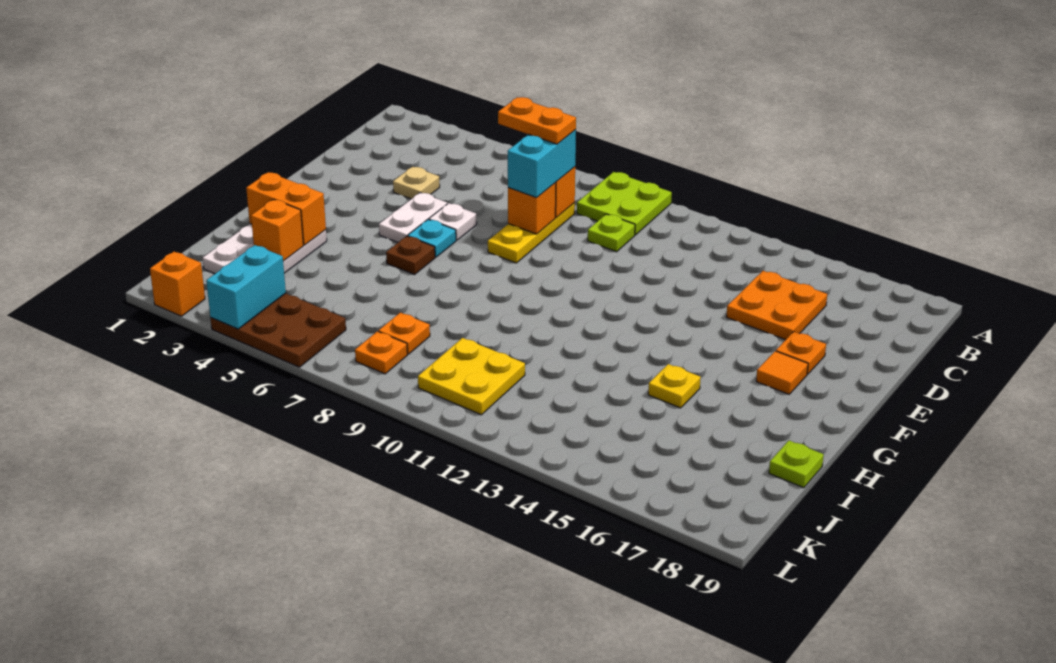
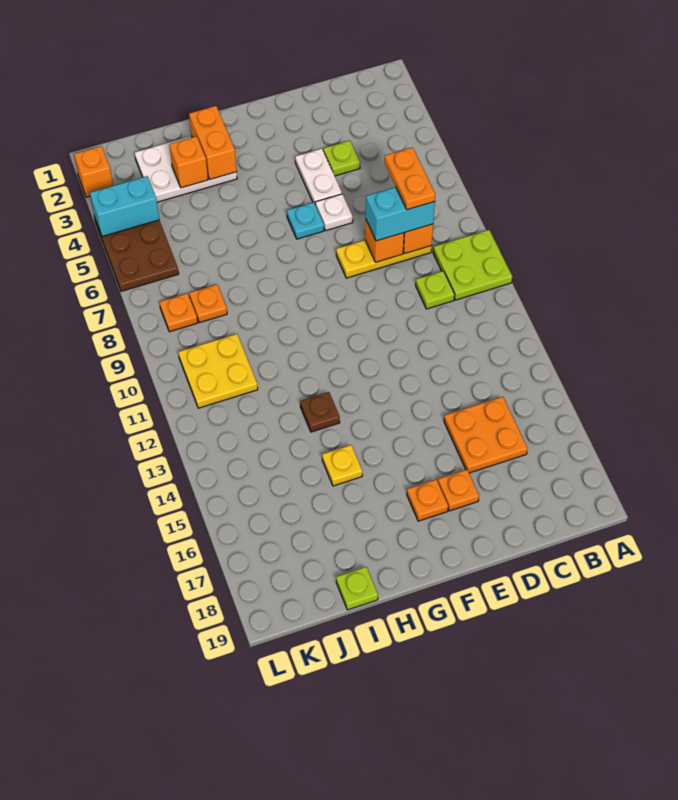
tan 1x1 plate [393,167,440,199] -> lime 1x1 plate [323,141,360,176]
white 1x2 plate [379,192,447,242] -> white 1x2 plate turned to [295,149,342,203]
orange 1x1 tile [756,351,808,394] -> orange 1x1 plate [407,480,448,521]
brown 1x1 plate [386,236,435,275] -> brown 1x1 plate moved to [300,392,340,432]

